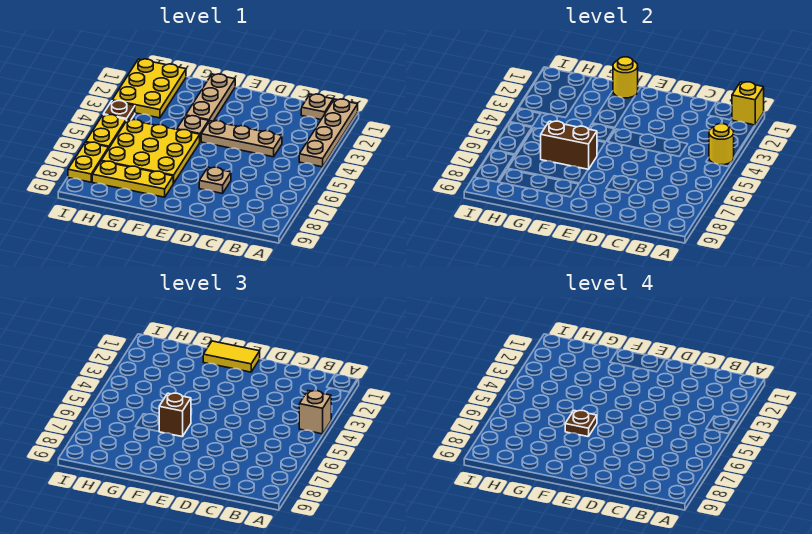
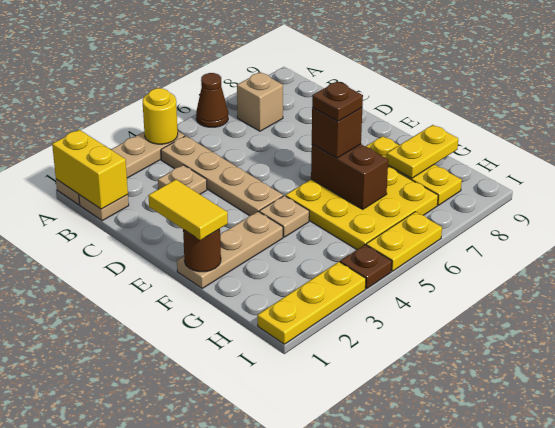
yellow 1x1 brick [732,82,764,125] -> yellow 1x2 brick [52,130,128,209]
tan 1x1 brick [299,391,331,434] -> tan 1x1 brick moved to [237,72,283,131]
none -> brown 1x1 cone [196,73,228,127]
tan 1x3 plate [201,121,282,157] -> tan 1x4 plate [161,136,283,216]
tan 1x1 plate [199,167,231,193] -> tan 1x1 plate moved to [158,165,207,194]
yellow 1x1 round brick [613,57,638,98] -> brown 1x1 round brick [183,229,221,272]
yellow 2x3 plate [112,59,186,118] -> yellow 1x3 plate [257,262,366,344]
yellow 1x2 plate [68,142,109,182] -> yellow 1x2 plate moved to [387,125,458,178]

